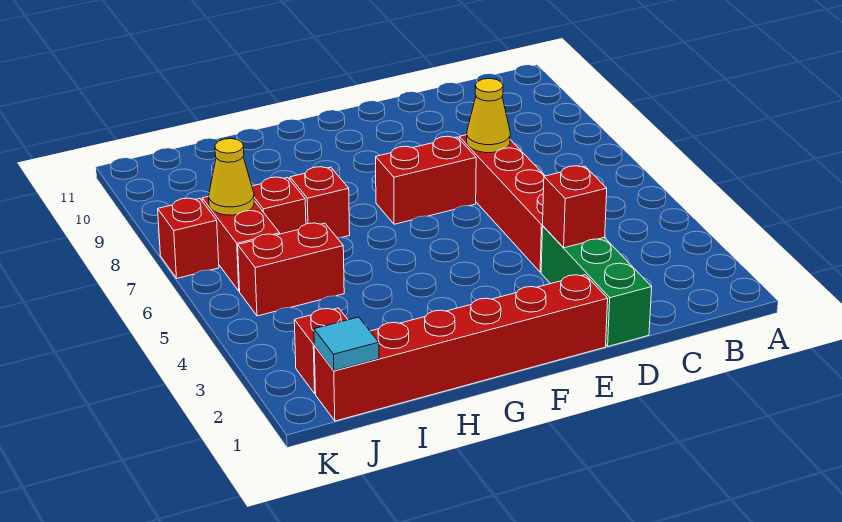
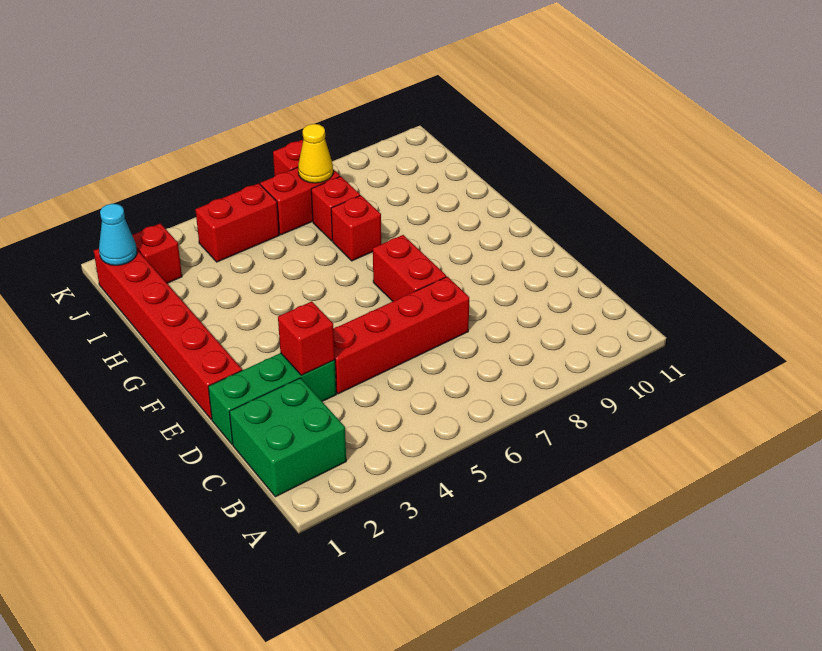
none -> green 2x2 brick [229,378,346,497]
yellow 1x1 cone [467,79,510,153] -> none
red 1x2 brick [238,223,344,316] -> red 1x2 brick turned to [195,183,279,262]
cyan 1x1 tile [314,317,379,371] -> cyan 1x1 cone [99,204,137,265]

